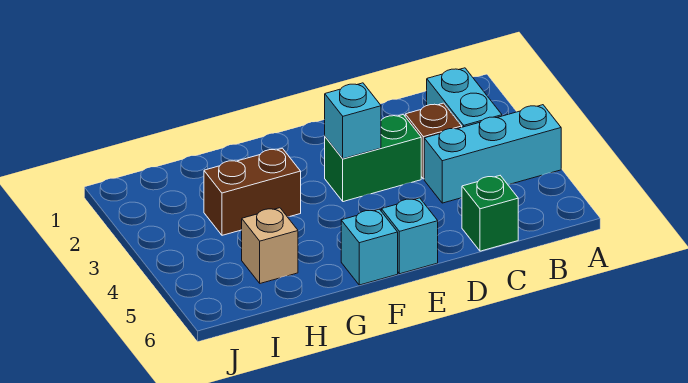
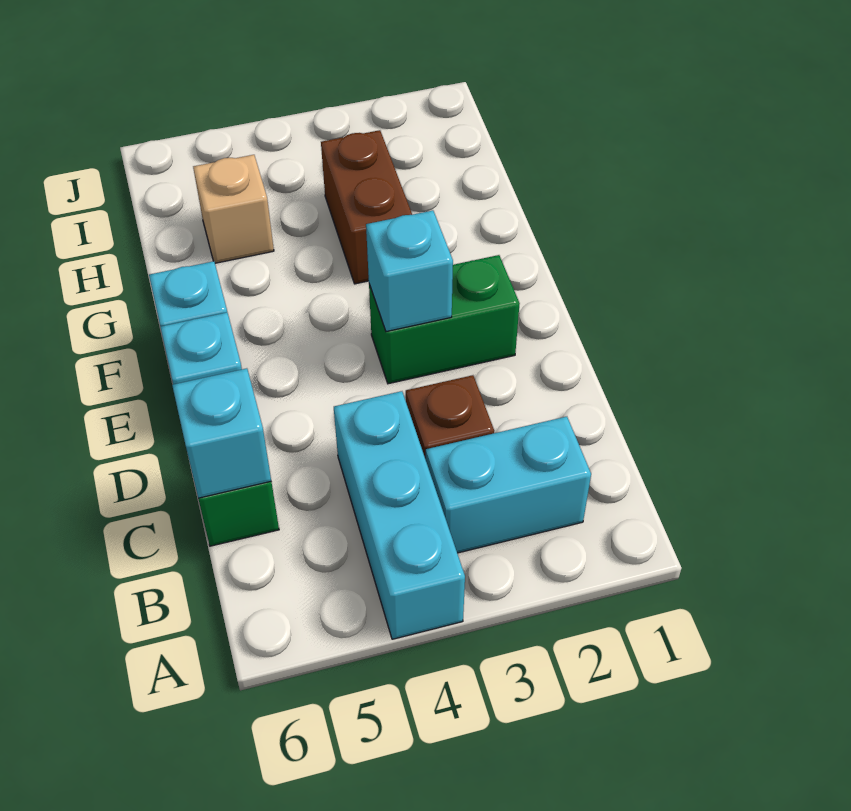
none -> cyan 1x1 brick [172,368,271,498]
green 1x2 brick [325,115,421,202] -> green 1x2 brick turned to [369,255,520,384]

